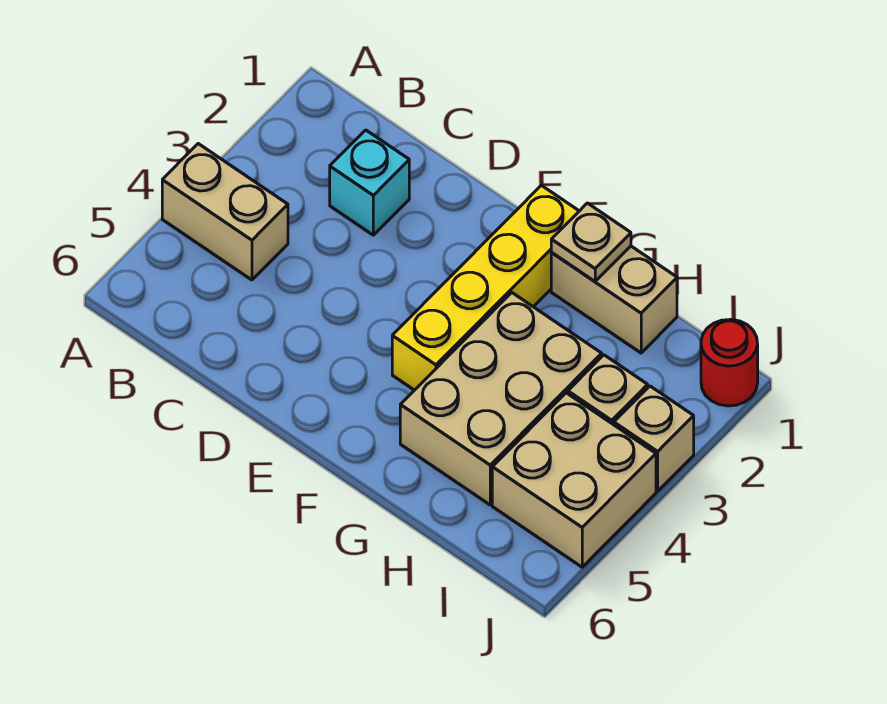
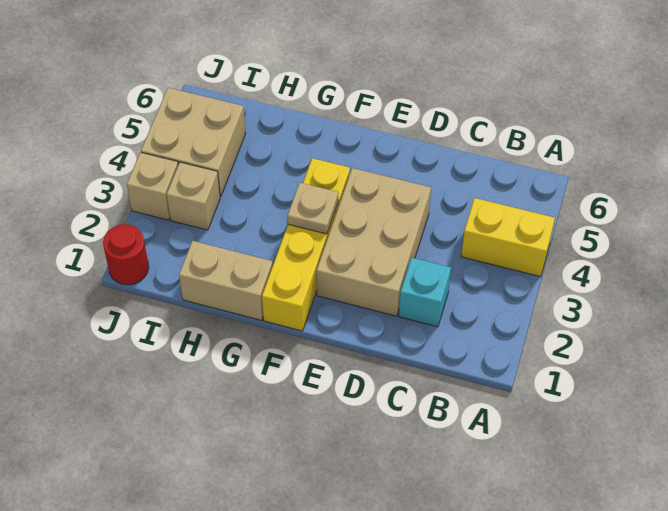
tan 1x2 brick [162,144,288,280] -> yellow 1x2 brick [461,198,555,277]
tan 1x1 plate [551,203,631,281] -> tan 1x1 plate moved to [287,183,338,234]
tan 2x3 brick [400,293,602,505] -> tan 2x3 brick moved to [317,168,431,316]

